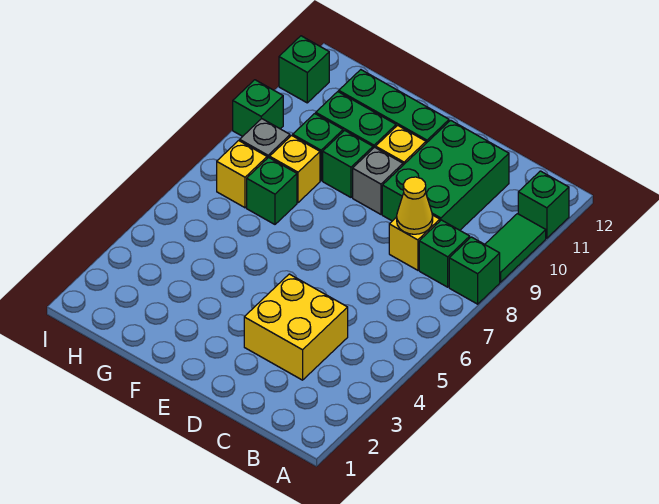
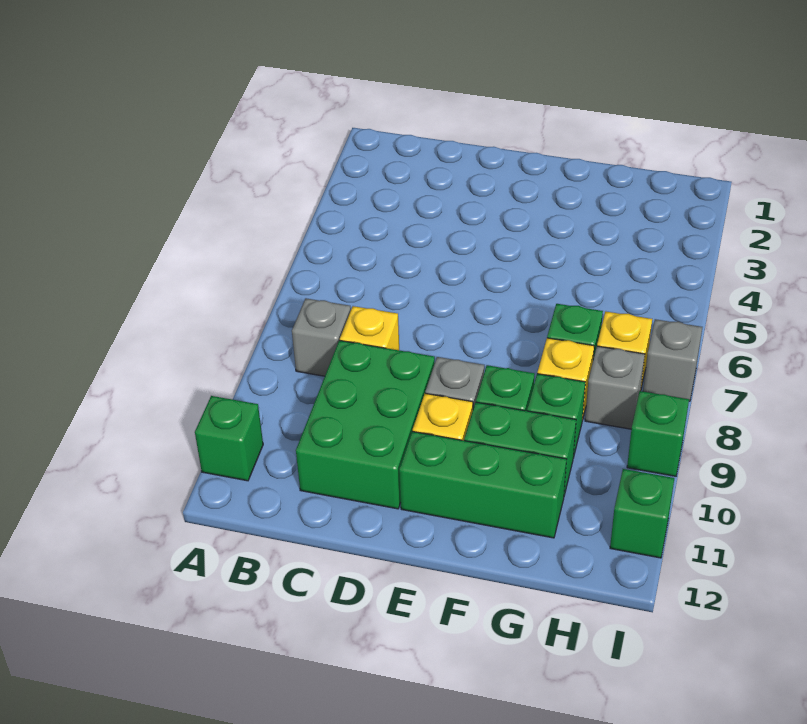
green 1x1 brick [449,237,500,304] -> none
green 1x2 tile [485,214,546,282] -> none
green 1x1 brick [419,220,470,287] -> grey 1x1 brick [292,298,351,376]
yellow 2x2 brick [244,274,348,380] -> none
yellow 1x1 cone [397,177,433,234] -> none
none -> grey 1x1 brick [643,319,702,401]

